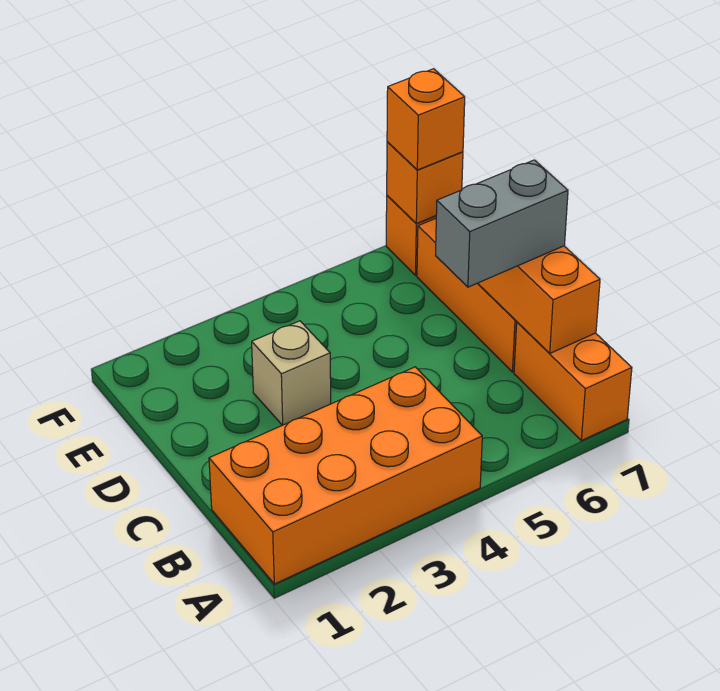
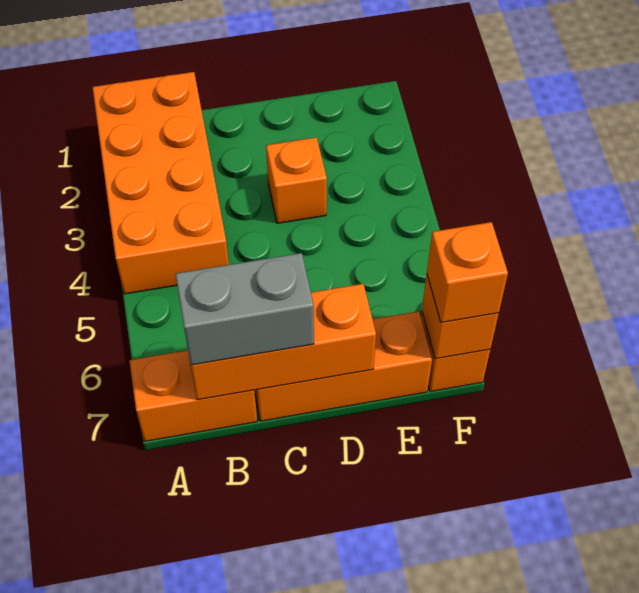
grey 1x2 brick [436,160,568,287] -> grey 1x2 brick turned to [175,253,314,365]
tan 1x1 brick [252,321,331,425] -> orange 1x1 brick [266,137,327,223]

